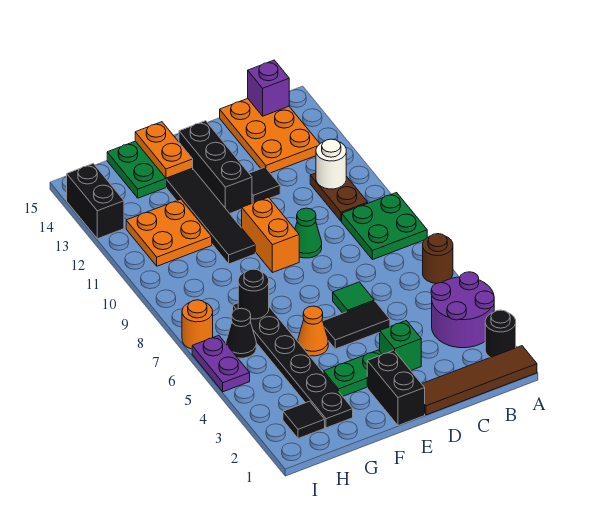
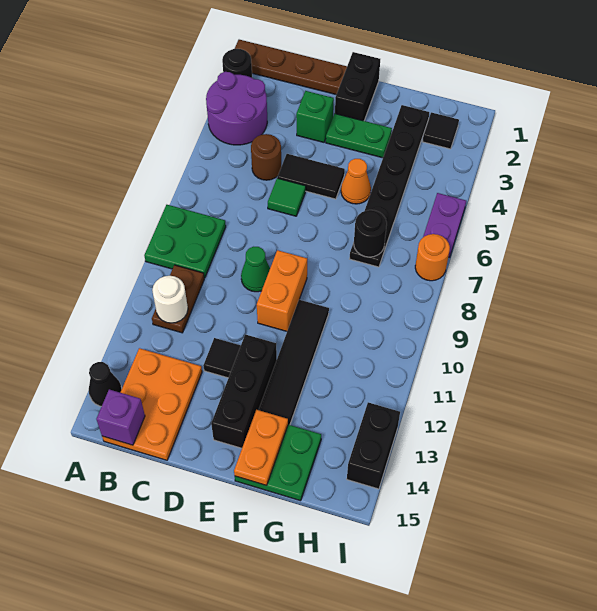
brown 1x4 tile [422,346,537,415] -> brown 1x4 plate [235,40,347,94]
brown 1x1 round brick [423,234,453,283] -> brown 1x1 round brick moved to [251,134,281,180]
orange 2x2 plate [126,199,212,266] -> none
black 1x1 cone [226,308,256,358] -> black 1x1 cone moved to [89,362,122,406]

